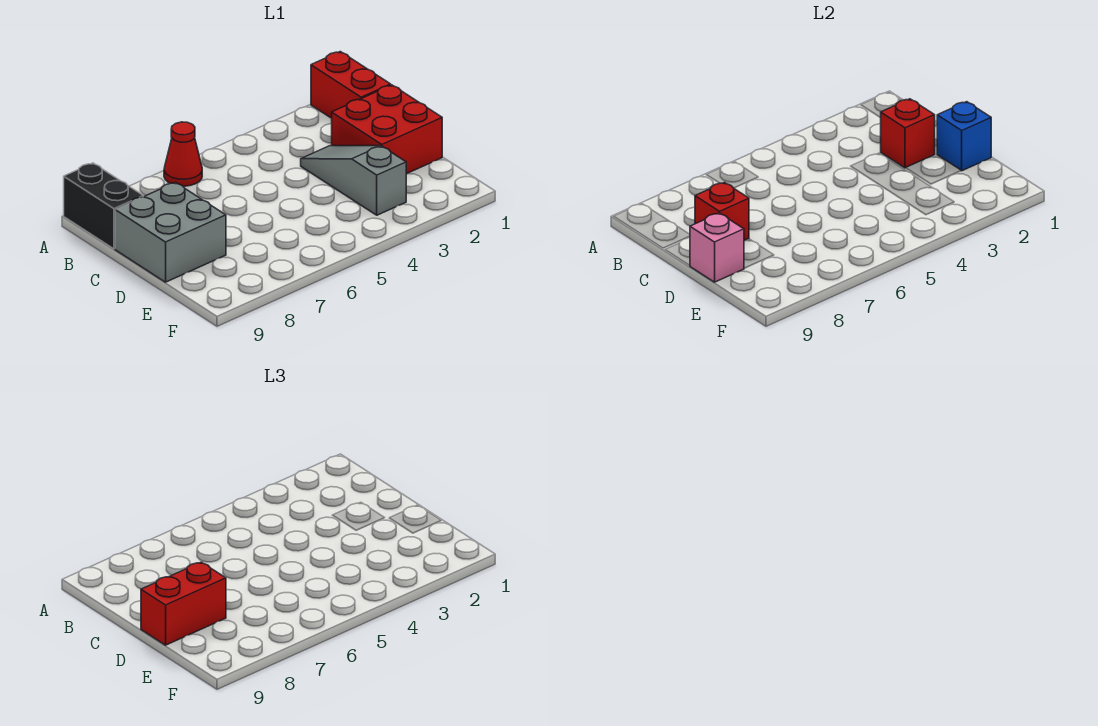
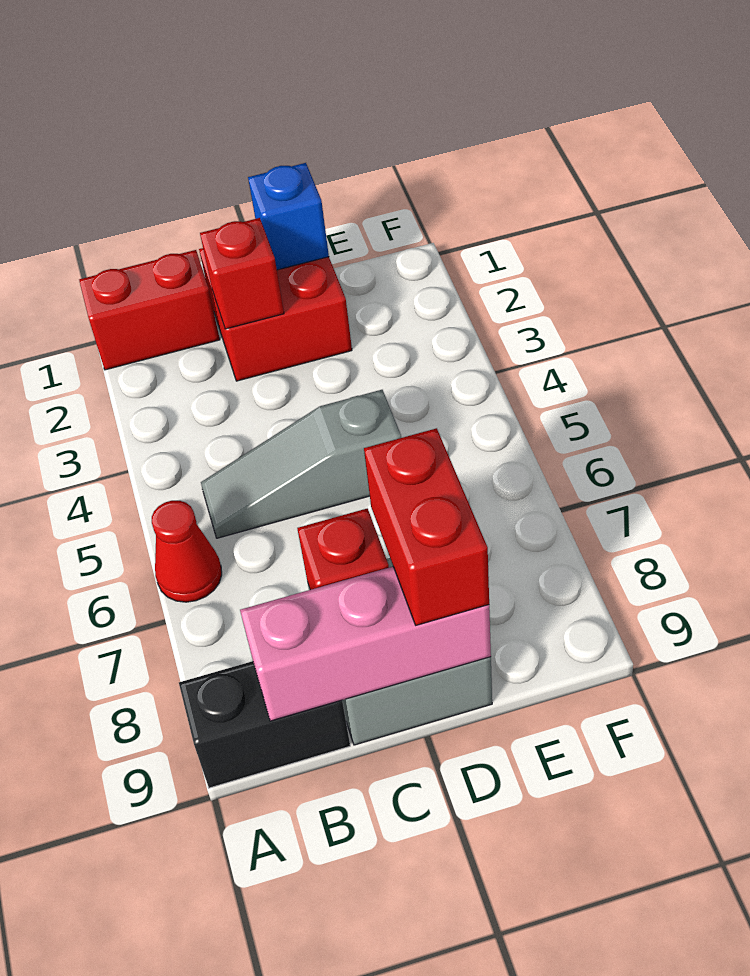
grey 1x3 slope [301,146,406,215] -> grey 1x3 slope moved to [201,390,401,538]
pink 1x1 brick [690,213,744,282] -> pink 1x3 brick [240,567,491,721]

